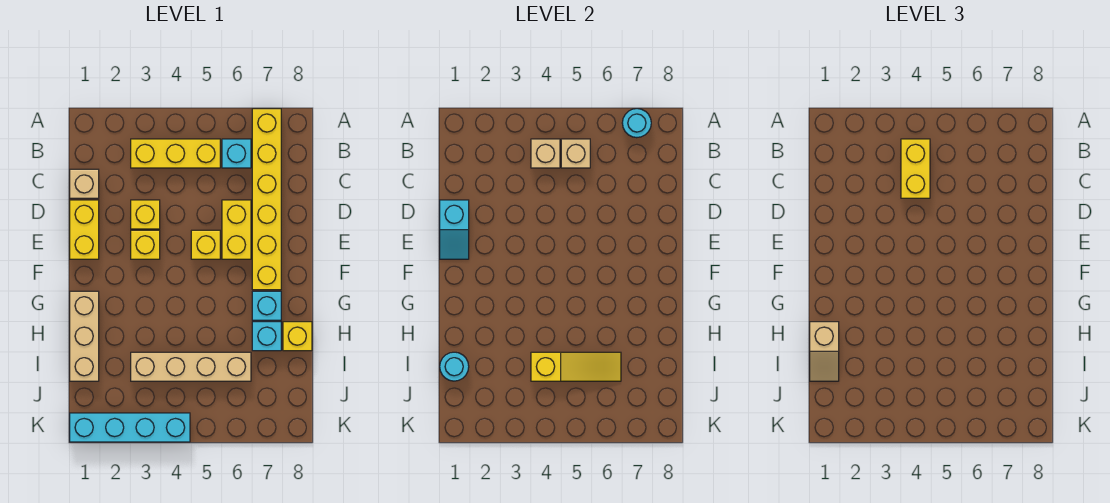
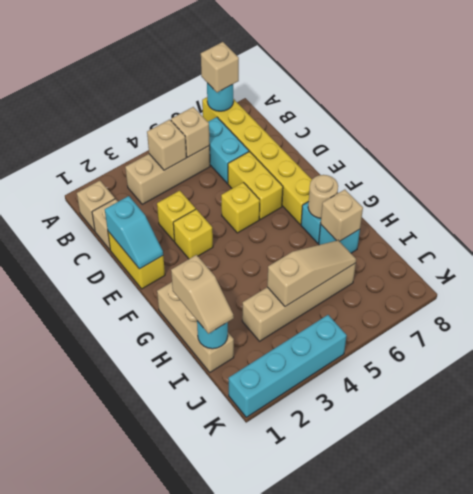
none -> tan 1x1 brick [201,42,239,92]
none -> tan 1x1 brick [77,181,115,231]
yellow 1x3 brick [131,139,220,168] -> tan 1x3 brick [125,146,210,204]
yellow 1x2 brick [901,139,930,198] -> none
cyan 1x1 brick [222,139,251,168] -> cyan 1x2 brick [208,117,249,183]
none -> tan 1x1 round brick [308,175,338,218]
none -> tan 1x1 brick [321,190,363,241]
yellow 1x1 brick [283,322,312,351] -> none
yellow 1x3 slope [531,352,621,381] -> tan 1x3 slope [267,240,356,307]

